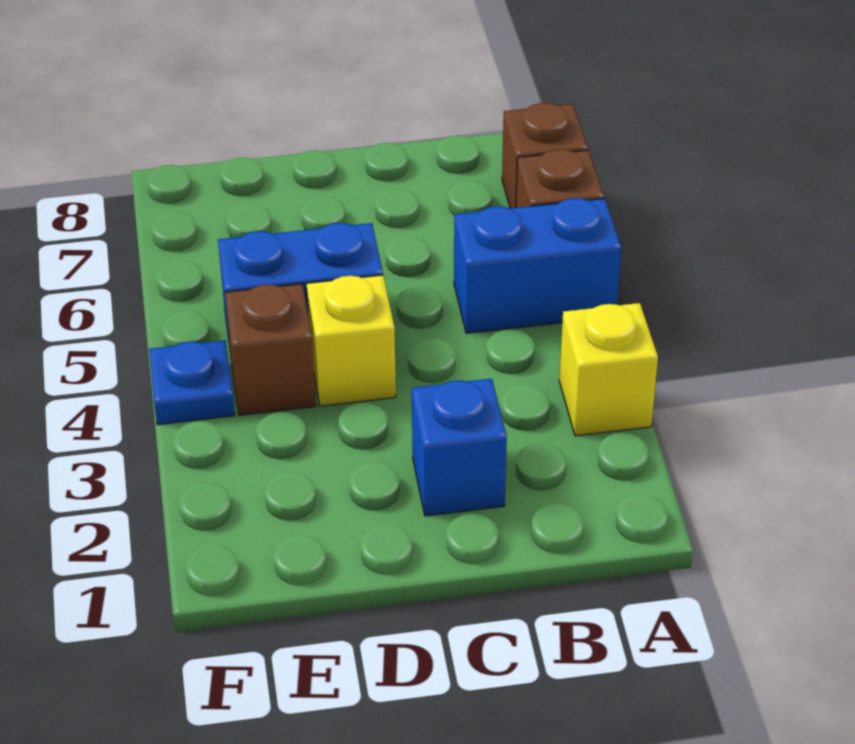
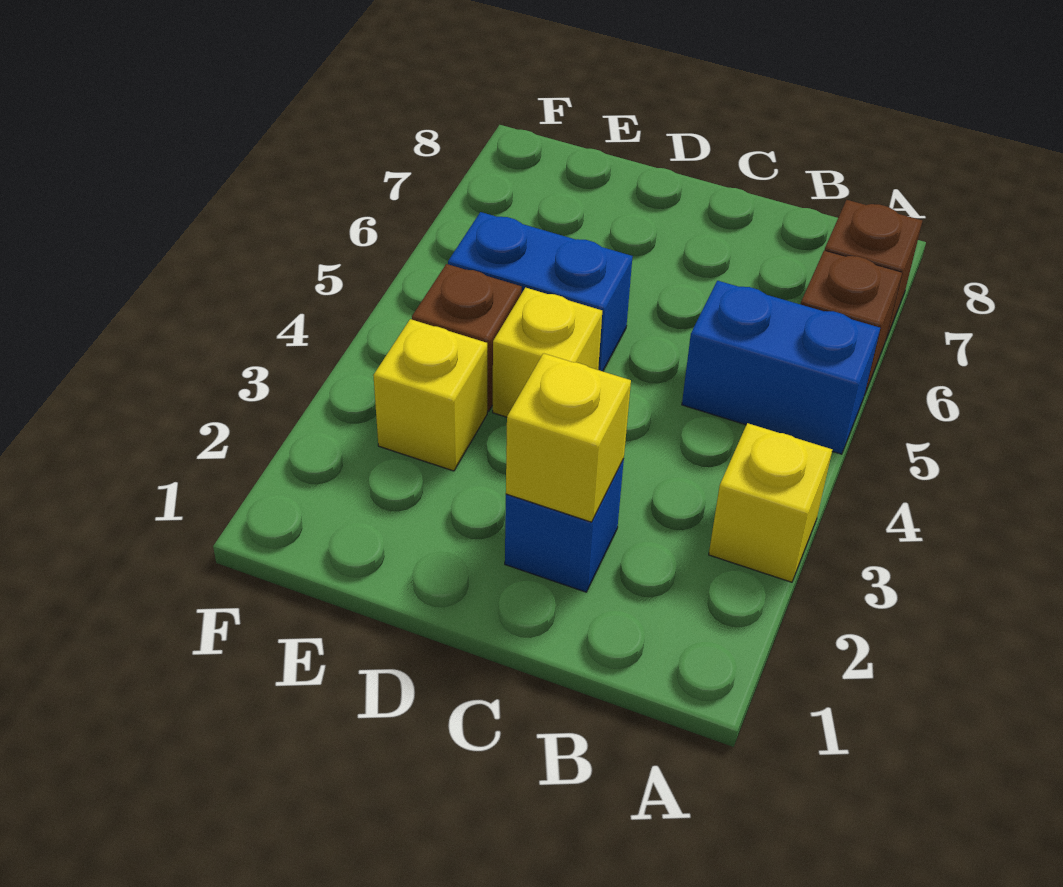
none -> yellow 1x1 brick [506,353,631,522]
none -> yellow 1x1 brick [373,319,487,471]
blue 1x1 plate [149,340,235,425] -> none

